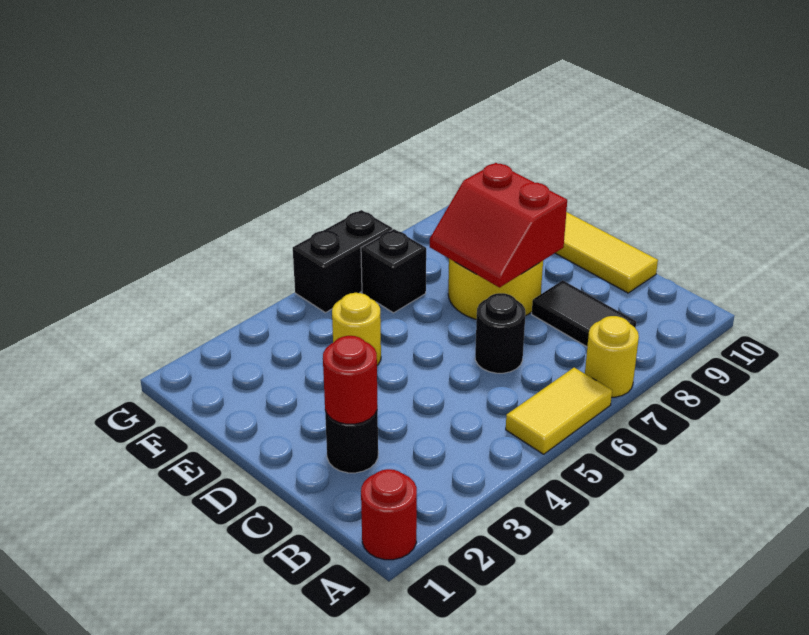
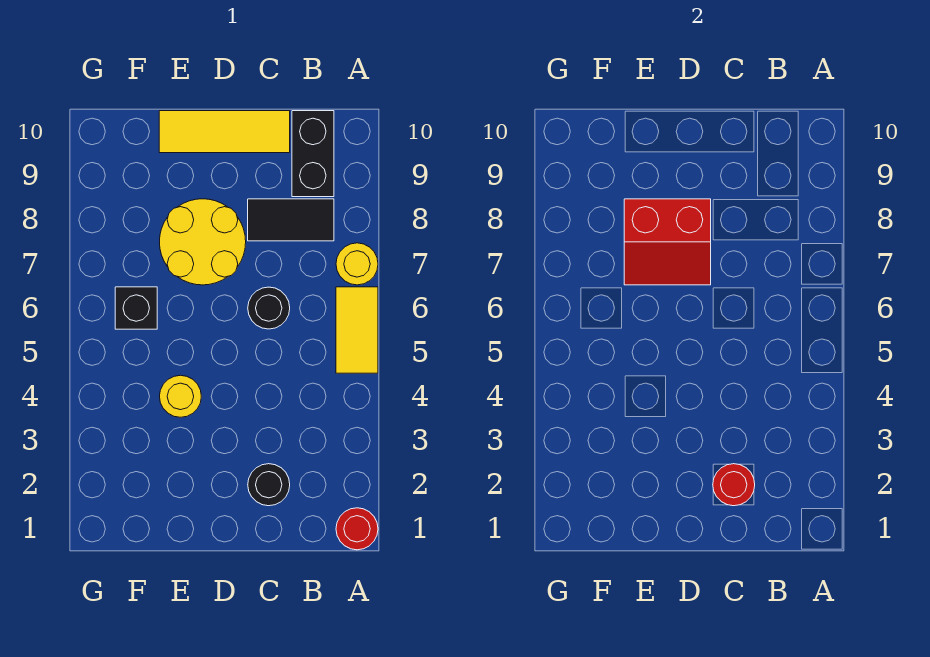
black 1x2 brick [293,210,392,313] -> black 1x2 brick moved to [292,111,334,197]

